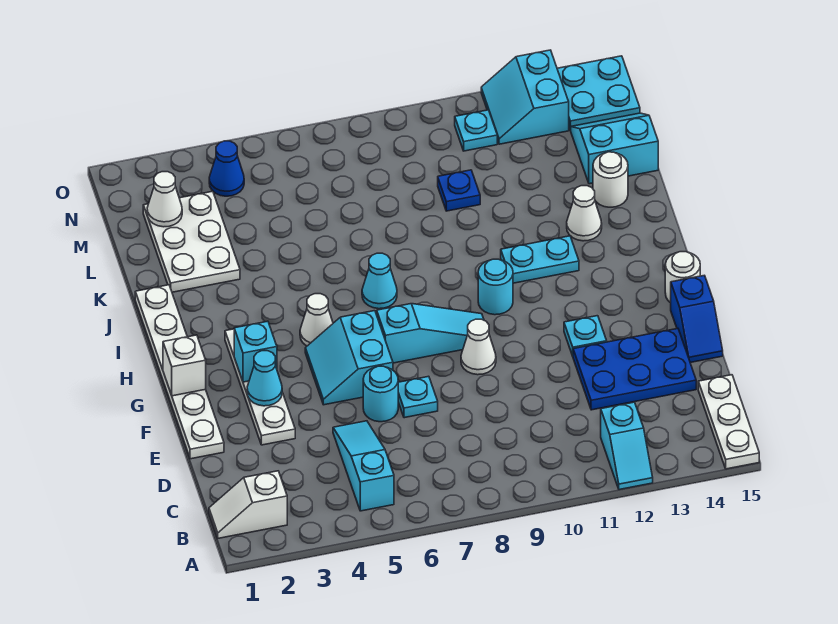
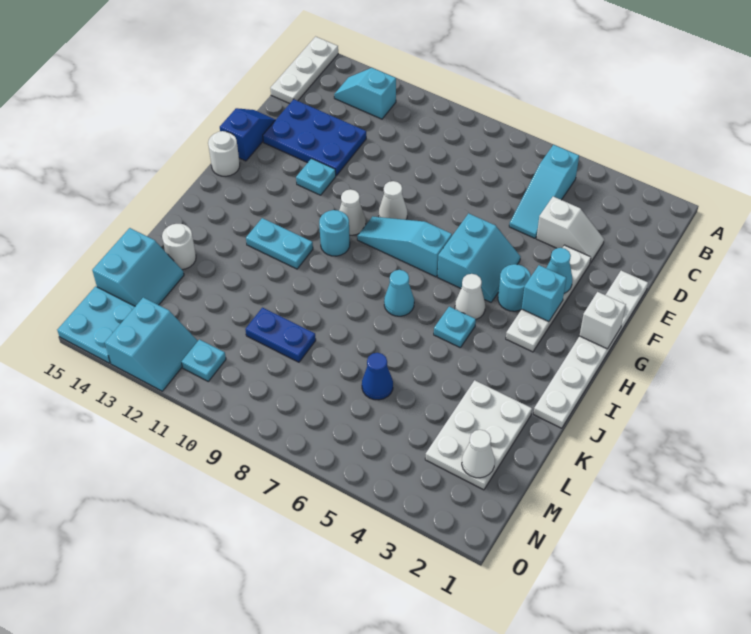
cyan 1x2 slope [601,402,653,490] -> cyan 1x2 slope turned to [334,68,396,119]
white 1x2 slope [209,471,287,538] -> white 1x2 slope moved to [536,197,604,263]
cyan 1x1 round brick [363,366,398,422] -> cyan 1x1 round brick moved to [498,264,531,311]
cyan 1x1 plate [398,376,438,418] -> cyan 1x1 plate moved to [434,307,476,347]
white 1x1 cone [567,186,602,241] -> white 1x1 cone moved to [339,189,366,235]
blue 1x1 plate [438,170,480,211] -> blue 1x2 plate [245,308,316,362]
cyan 2x2 slope [571,113,658,184] -> cyan 2x2 slope turned to [92,228,184,306]
blue 1x1 cone [209,141,244,196] -> blue 1x1 cone moved to [362,353,393,400]

